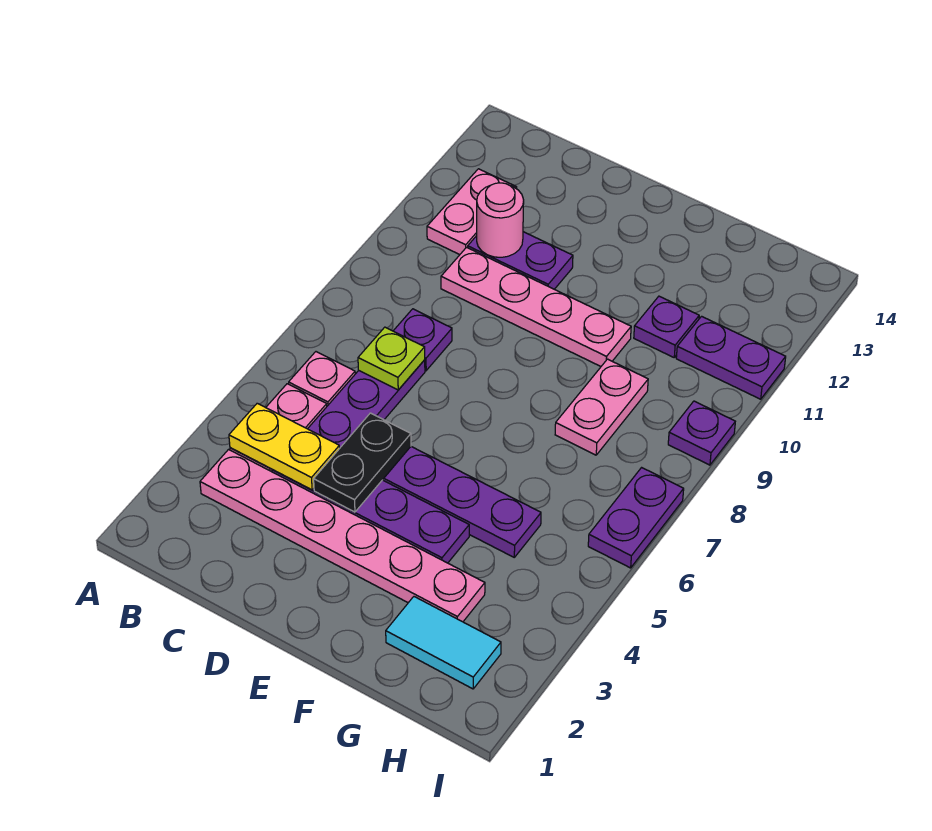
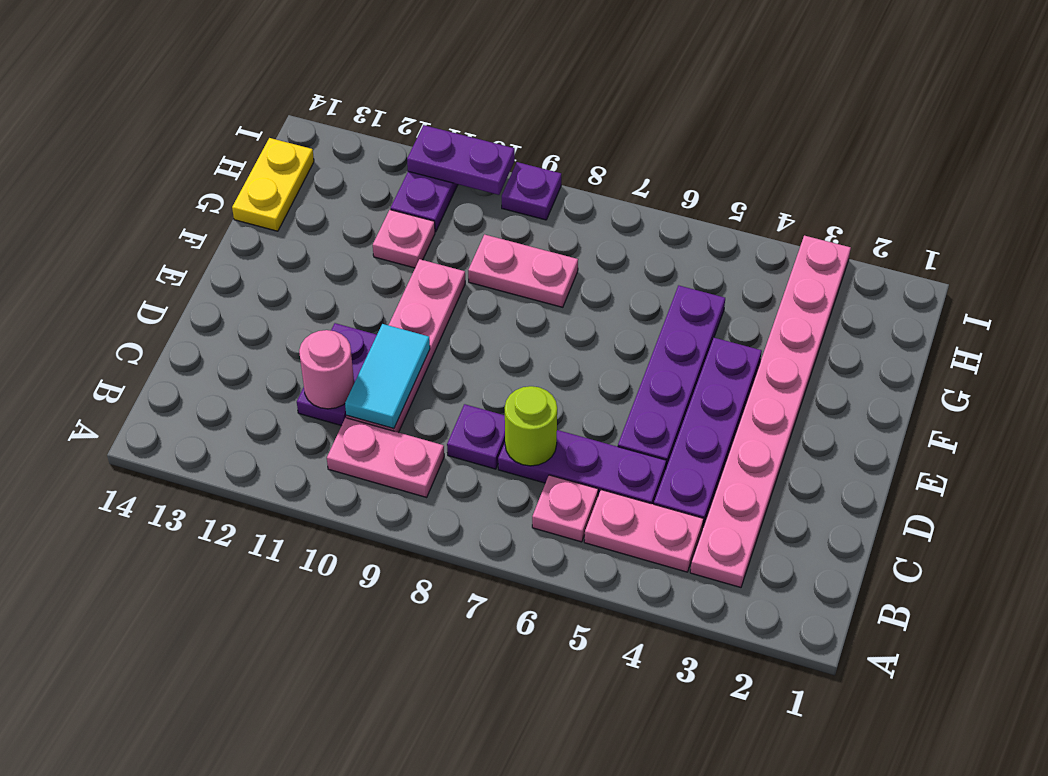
pink 1x6 plate [200,450,485,622] -> pink 1x8 plate [690,236,851,587]
yellow 1x2 plate [229,403,340,490] -> yellow 1x2 plate moved to [232,138,314,231]
pink 1x2 plate [427,169,517,255] -> pink 1x2 plate moved to [327,418,444,497]
lime 1x1 plate [358,327,425,390] -> lime 1x1 round brick [505,386,557,466]
black 1x2 plate [314,413,411,512] -> none
cyan 1x2 tile [386,597,501,689] -> cyan 1x2 tile moved to [345,324,430,429]
purple 1x1 plate [634,296,699,357] -> pink 1x1 plate [373,210,435,268]
purple 1x2 plate [588,468,684,568] -> purple 1x2 plate moved to [407,125,515,195]

